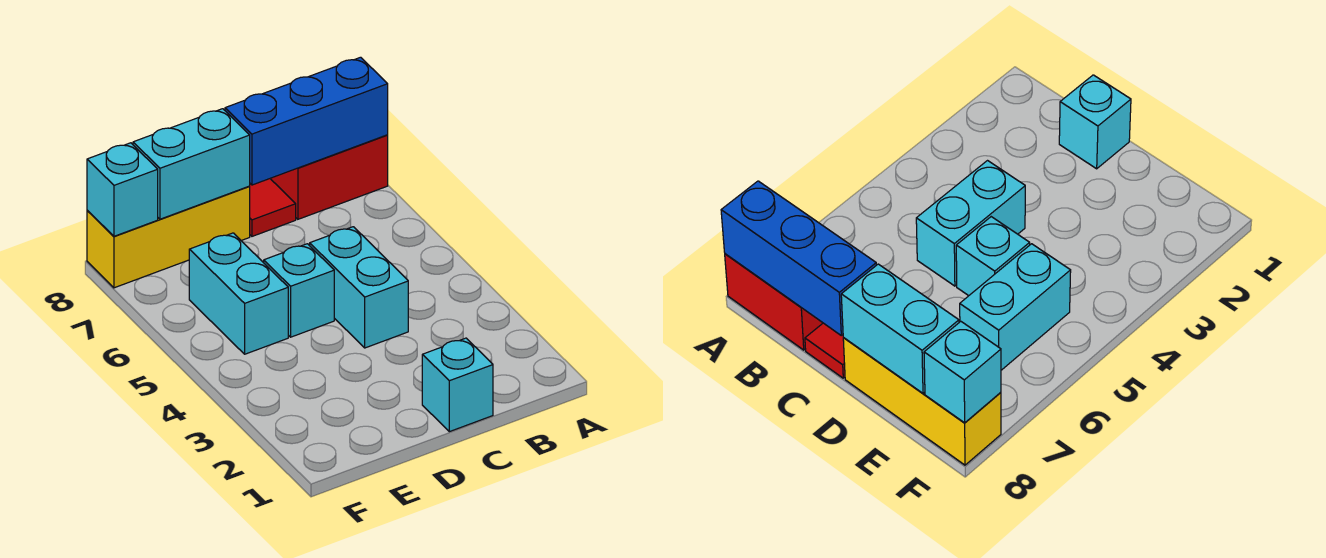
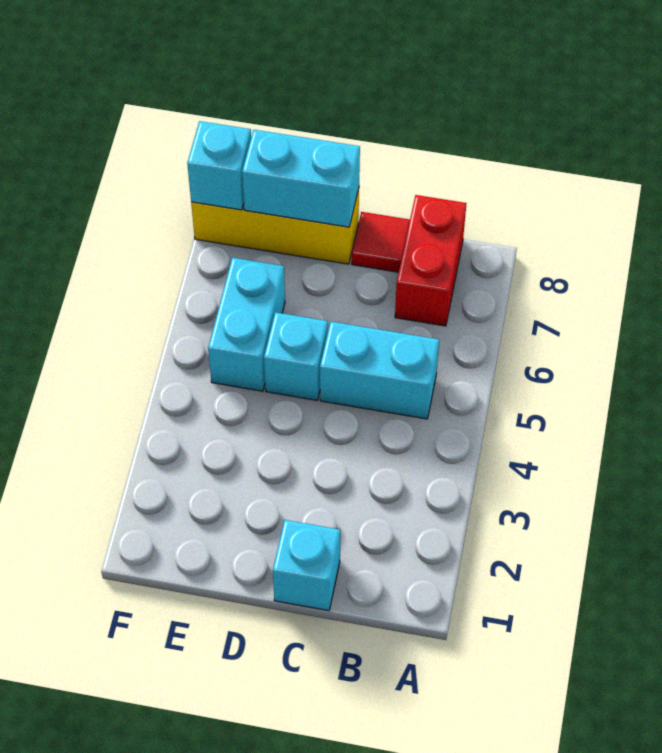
red 1x2 brick [271,135,388,219] -> red 1x2 brick turned to [395,195,467,326]
blue 1x3 brick [225,57,388,185] -> none
cyan 1x2 brick [310,227,408,348] -> cyan 1x2 brick turned to [320,322,439,419]

